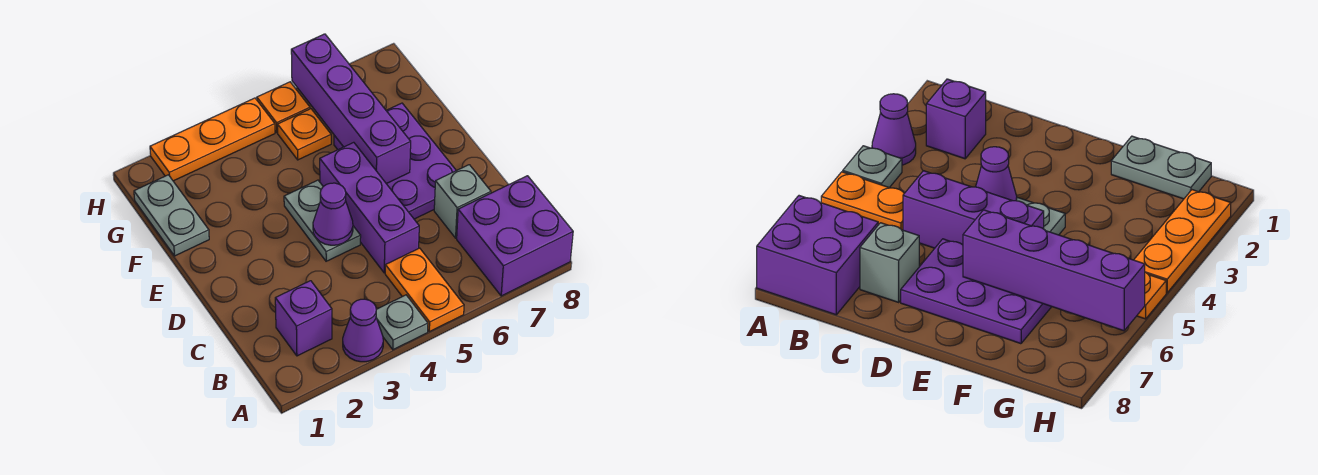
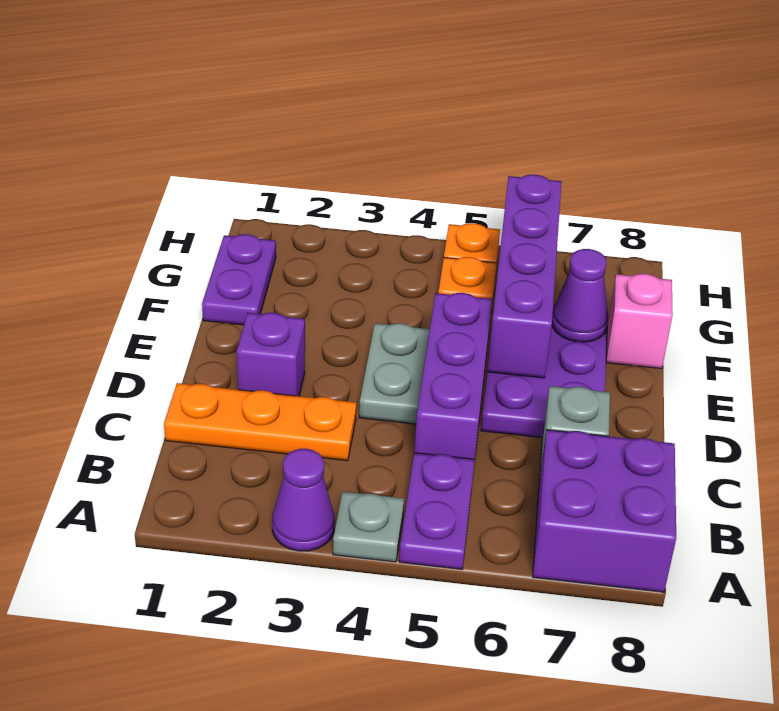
orange 1x2 plate [385,248,464,332] -> purple 1x2 plate [399,453,475,569]
purple 1x1 brick [275,281,332,356] -> purple 1x1 brick moved to [237,313,305,396]
purple 1x1 cone [313,183,353,245] -> purple 1x1 cone moved to [552,249,608,342]
grey 1x2 plate [134,175,209,256] -> purple 1x2 plate [202,234,276,325]
none -> pink 1x1 brick [606,274,673,369]
orange 1x3 plate [150,98,275,181] -> orange 1x3 plate moved to [164,383,356,461]

